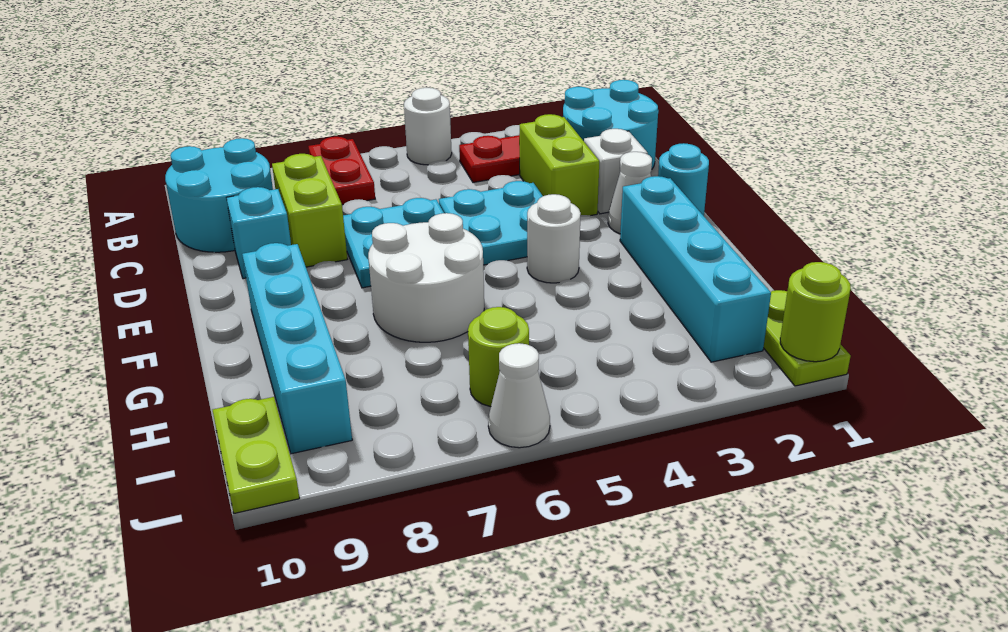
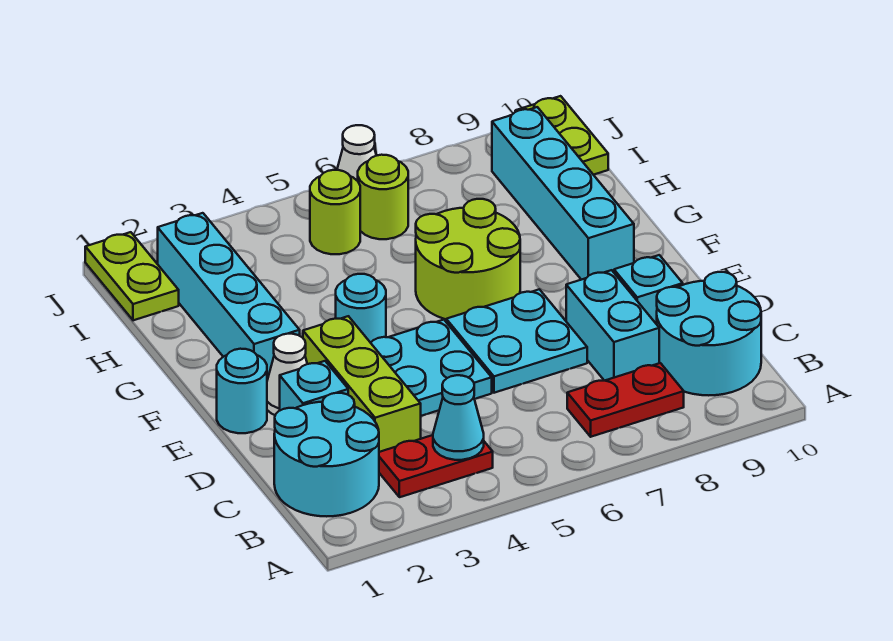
white 1x1 round brick [404,88,452,165] -> none
red 1x2 plate [309,137,375,205] -> red 1x2 plate turned to [567,363,684,437]
none -> cyan 1x1 cone [433,375,484,460]
lime 1x2 brick [520,114,599,216] -> lime 1x3 brick [303,316,421,452]
lime 1x2 brick [272,154,347,267] -> cyan 1x2 brick [566,270,659,381]
white 1x1 brick [584,129,648,214] -> cyan 1x1 brick [280,361,348,410]
white 1x1 round brick [527,194,581,283] -> cyan 1x1 round brick [336,274,386,343]
white 2x2 round brick [368,213,484,342] -> lime 2x2 round brick [416,199,520,319]
lime 1x1 round brick [780,262,851,362] -> lime 1x1 round brick moved to [310,170,360,254]

